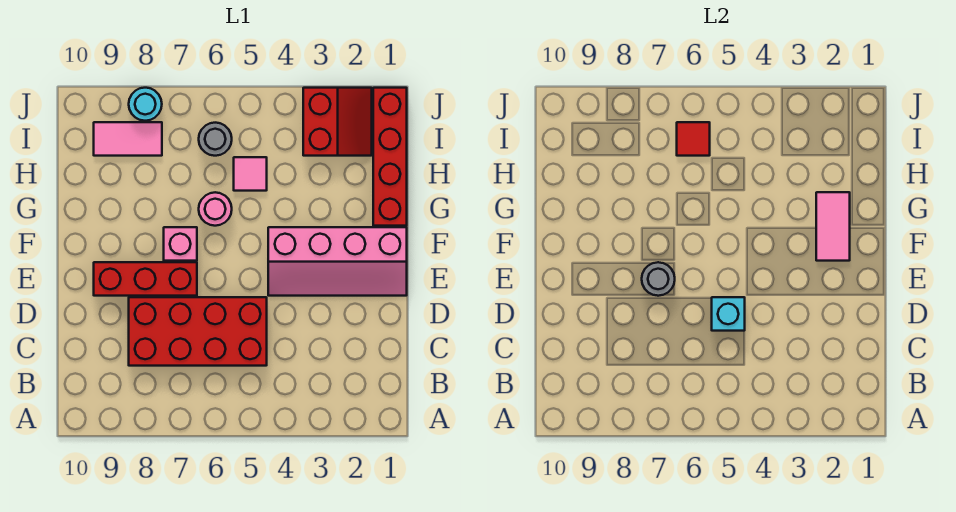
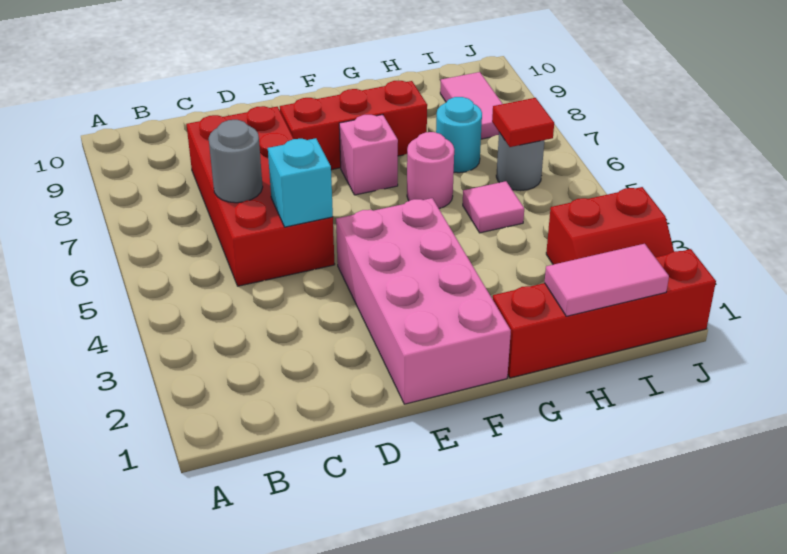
pink 2x4 slope [268,227,407,296] -> pink 2x4 brick [336,198,511,404]
red 1x3 brick [94,262,197,296] -> red 1x3 brick turned to [280,81,427,170]
grey 1x1 round brick [642,262,675,296] -> grey 1x1 round brick moved to [209,120,263,203]
pink 1x2 tile [816,192,850,261] -> pink 1x2 tile moved to [545,244,669,316]
cyan 1x1 round brick [129,88,162,121] -> cyan 1x1 round brick moved to [436,97,482,173]

